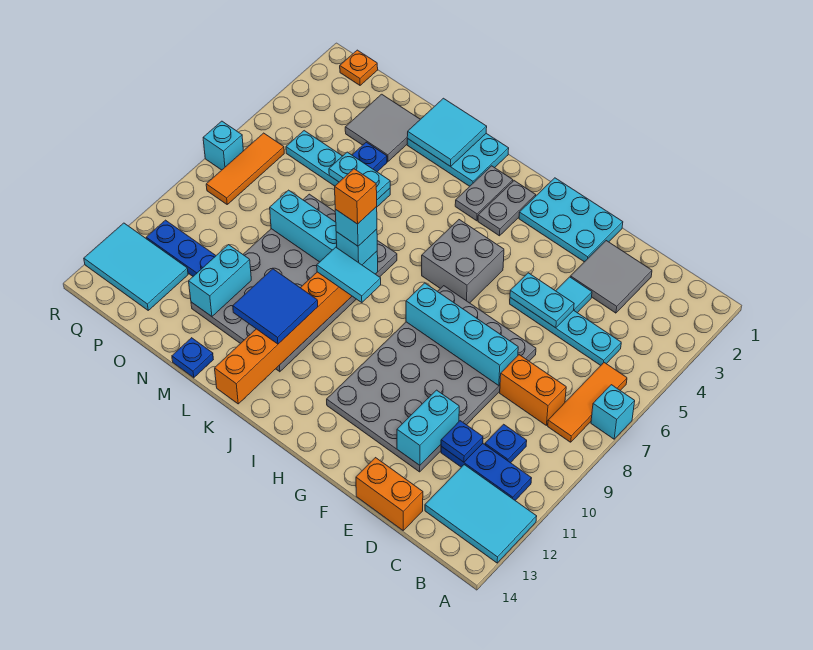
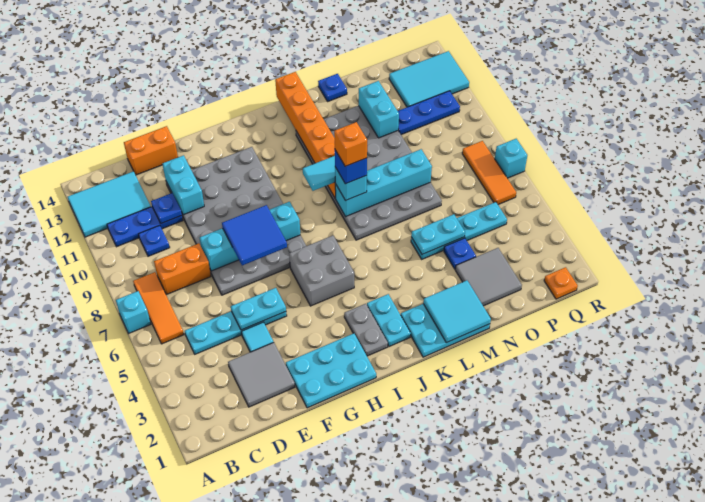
grey 1x2 plate [455,166,513,221] -> cyan 1x2 plate [367,294,411,347]
cyan 1x1 brick [335,207,377,246] -> blue 1x1 brick [335,150,367,184]
blue 2x2 tile [233,269,318,344] -> blue 2x2 tile moved to [222,205,287,266]

